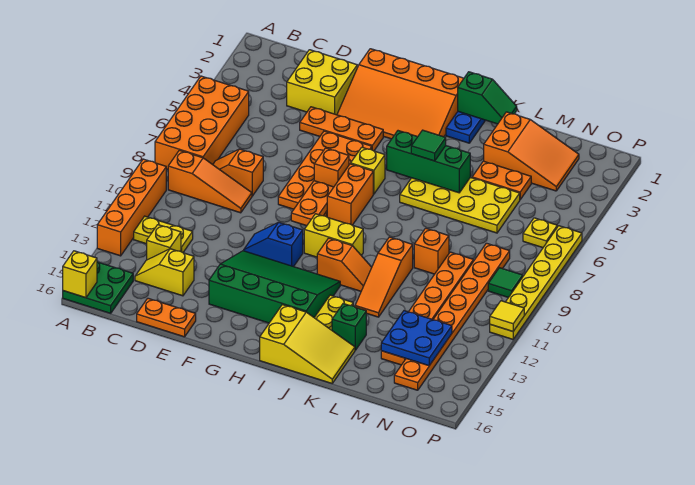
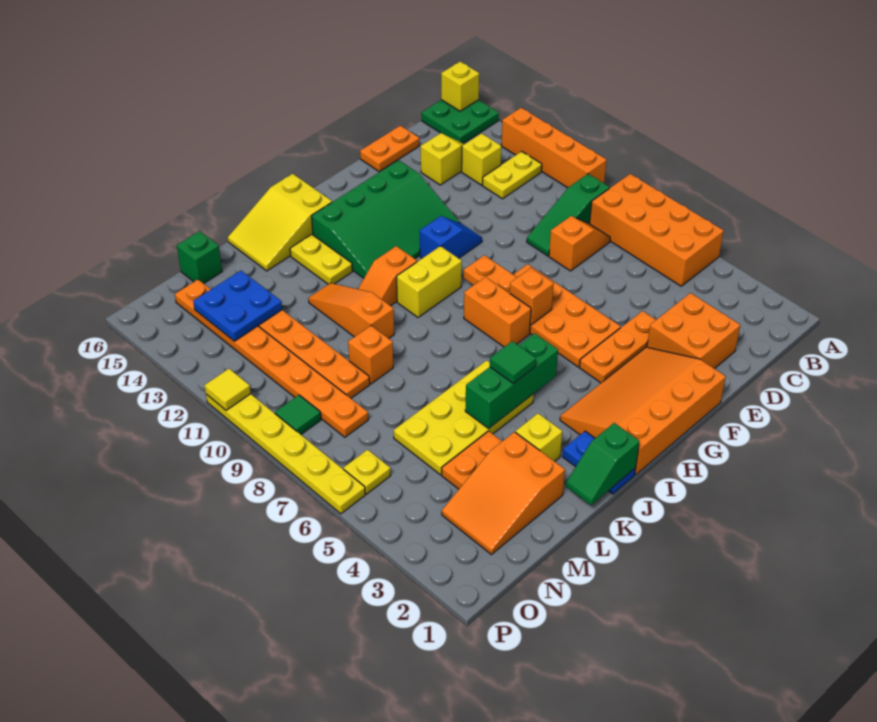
orange 1x3 slope [168,150,252,213] -> green 1x3 slope [527,174,610,256]
yellow 2x2 brick [287,50,357,115] -> orange 2x2 brick [647,293,740,369]
yellow 1x1 brick [351,147,385,194] -> yellow 1x1 brick moved to [516,413,562,461]
green 1x1 brick [332,304,366,350] -> green 1x1 brick moved to [177,231,222,283]

